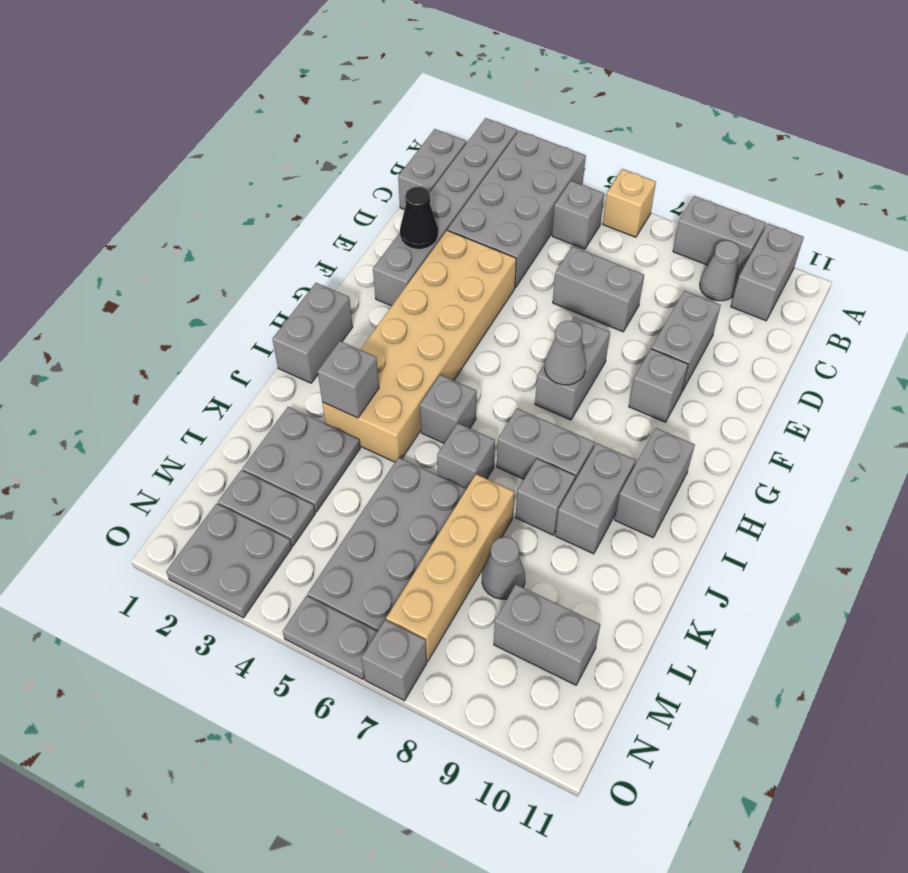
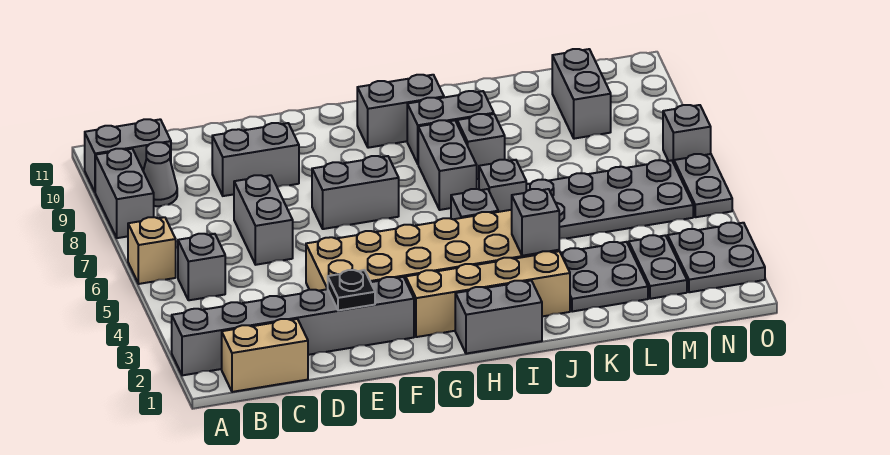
grey 2x4 brick [448,131,586,288] -> none
grey 1x2 brick [398,129,466,210] -> tan 1x2 brick [222,319,308,392]
black 1x1 cone [400,187,438,249] -> black 1x1 plate [328,270,375,311]
grey 1x1 brick [629,349,688,422] -> none
grey 1x1 cone [545,321,586,385] -> none
tan 1x4 brick [386,474,514,661] -> tan 1x4 brick moved to [406,251,570,337]
grey 1x1 cone [482,537,525,599] -> none

